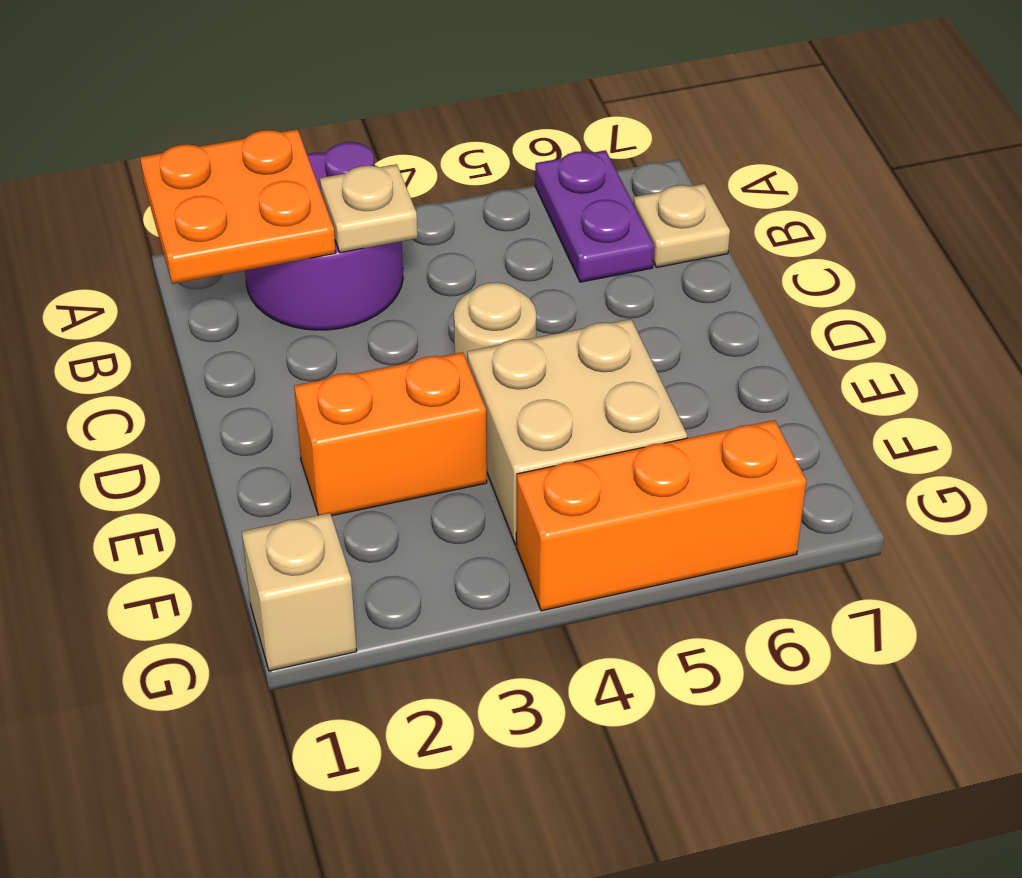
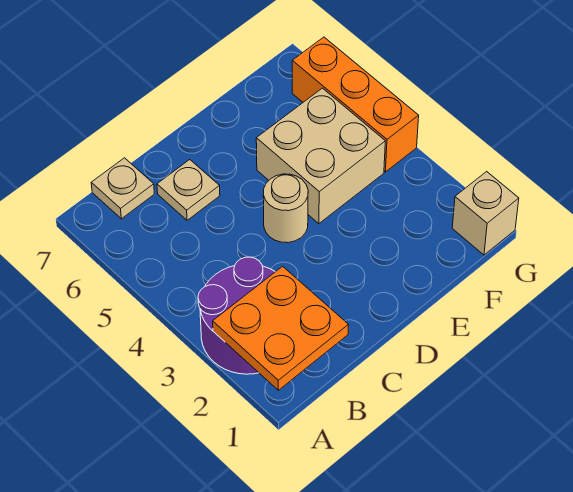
purple 1x2 plate [535,150,654,282] -> none
tan 1x1 plate [320,164,418,253] -> tan 1x1 plate moved to [157,160,220,220]
orange 1x2 brick [294,352,487,516] -> none

